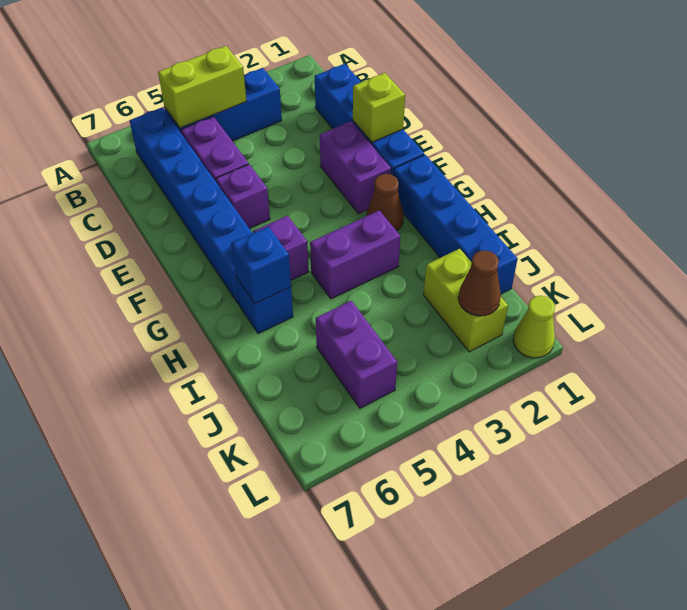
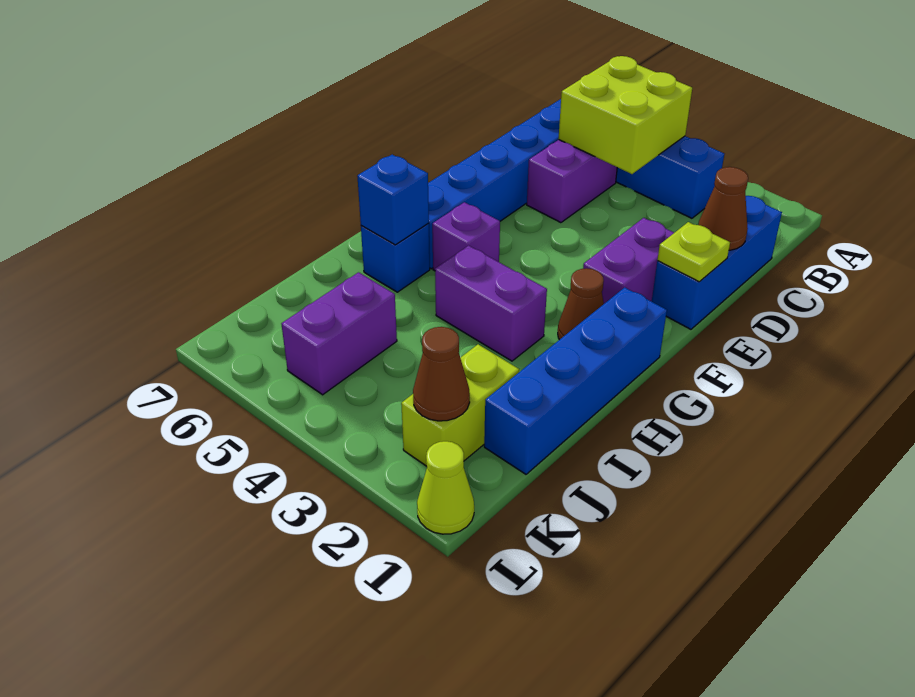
lime 1x2 brick [158,46,246,128] -> lime 2x2 brick [559,56,692,174]
blue 1x4 brick [315,64,424,175] -> blue 1x3 brick [652,196,782,329]
none -> brown 1x1 cone [698,167,748,250]
lime 1x1 brick [353,73,405,142] -> lime 1x1 plate [657,222,730,282]
purple 1x1 brick [216,164,270,229] -> none

